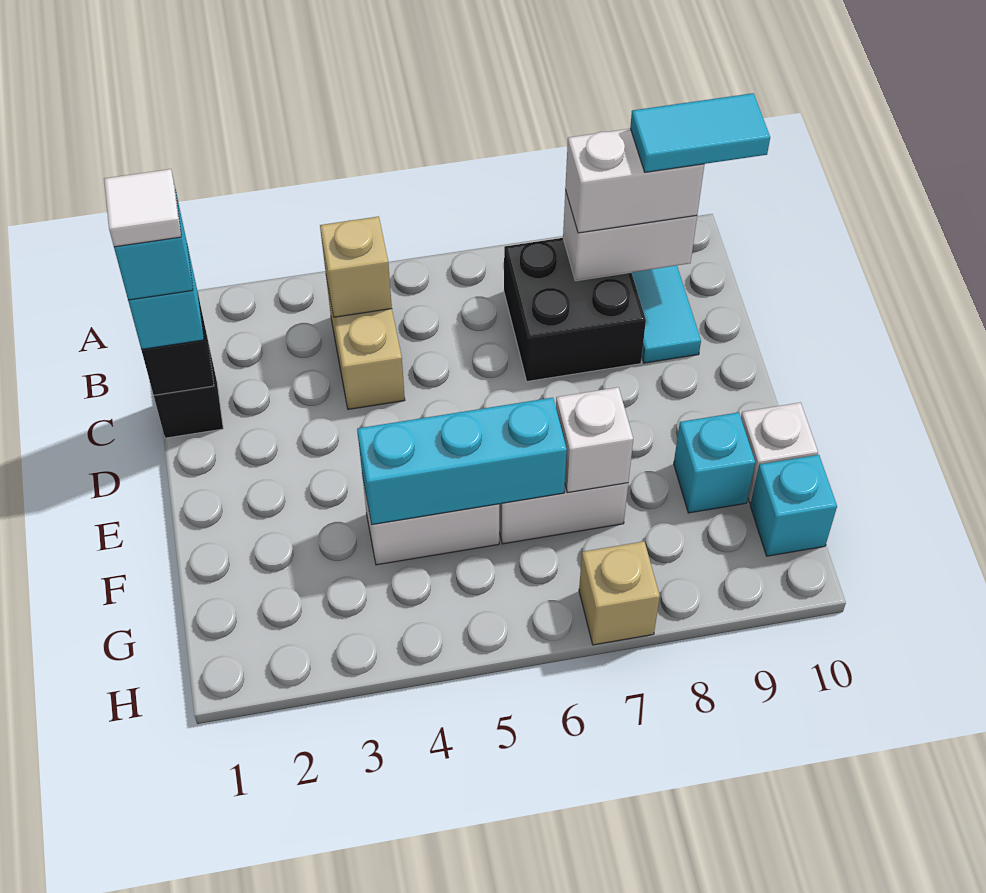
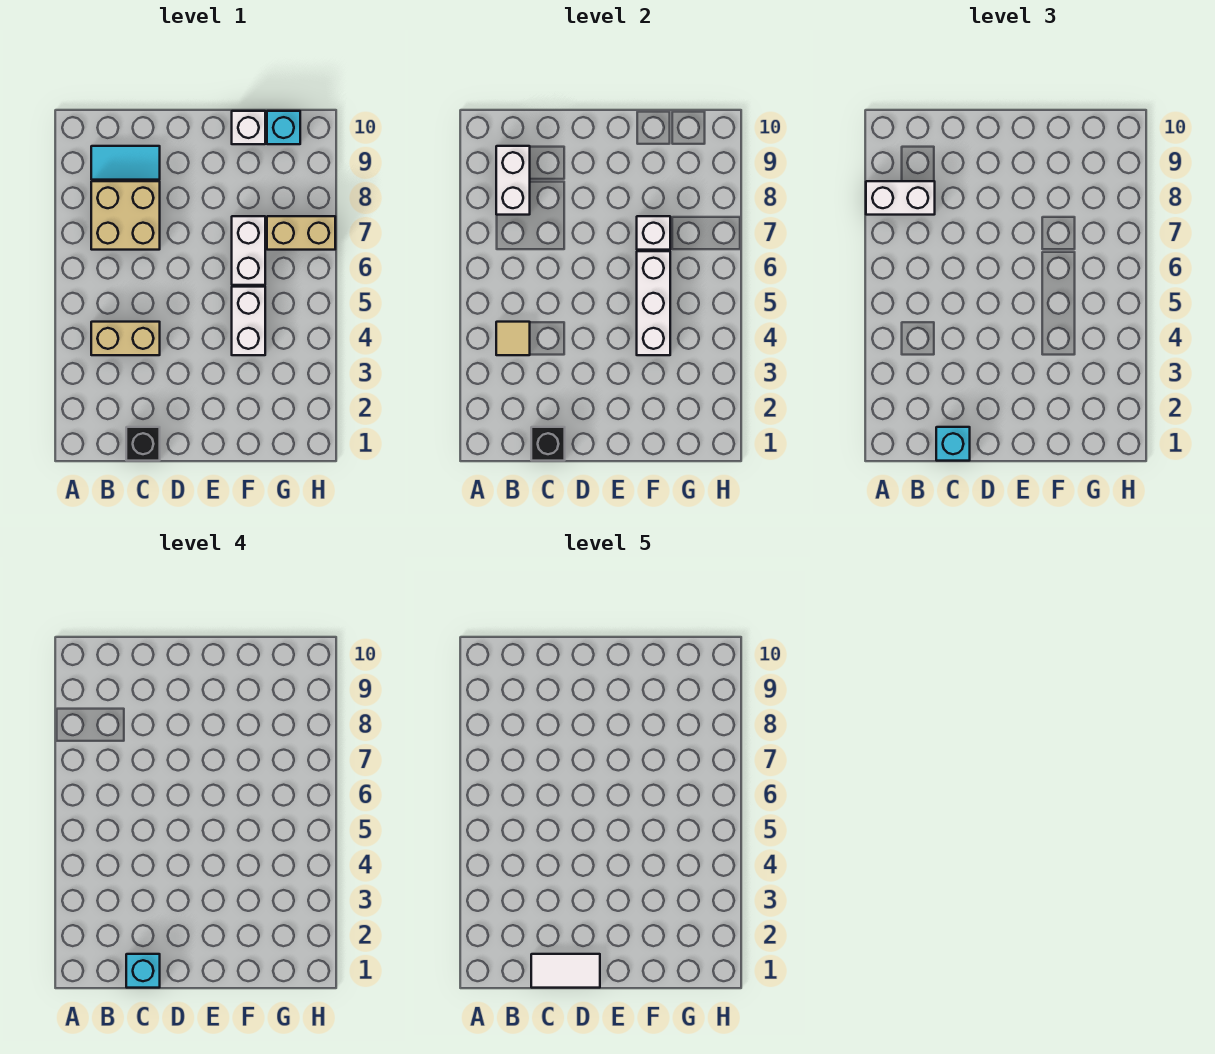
tan 1x1 brick [320,216,392,317] -> tan 1x1 tile [496,322,530,355]
black 2x2 brick [504,238,646,381] -> tan 2x2 brick [91,181,160,250]
white 1x2 brick [565,129,704,233] -> white 1x2 brick turned to [866,181,935,215]
cyan 1x2 tile [630,93,770,172] -> none
white 1x1 tile [104,169,181,247] -> white 1x2 tile [531,954,600,988]
cyan 1x3 brick [357,398,567,525] -> white 1x3 brick [637,251,670,355]
cyan 1x1 brick [674,412,755,513] -> none
tan 1x1 brick [579,541,660,645] -> tan 1x2 brick [267,216,335,250]

